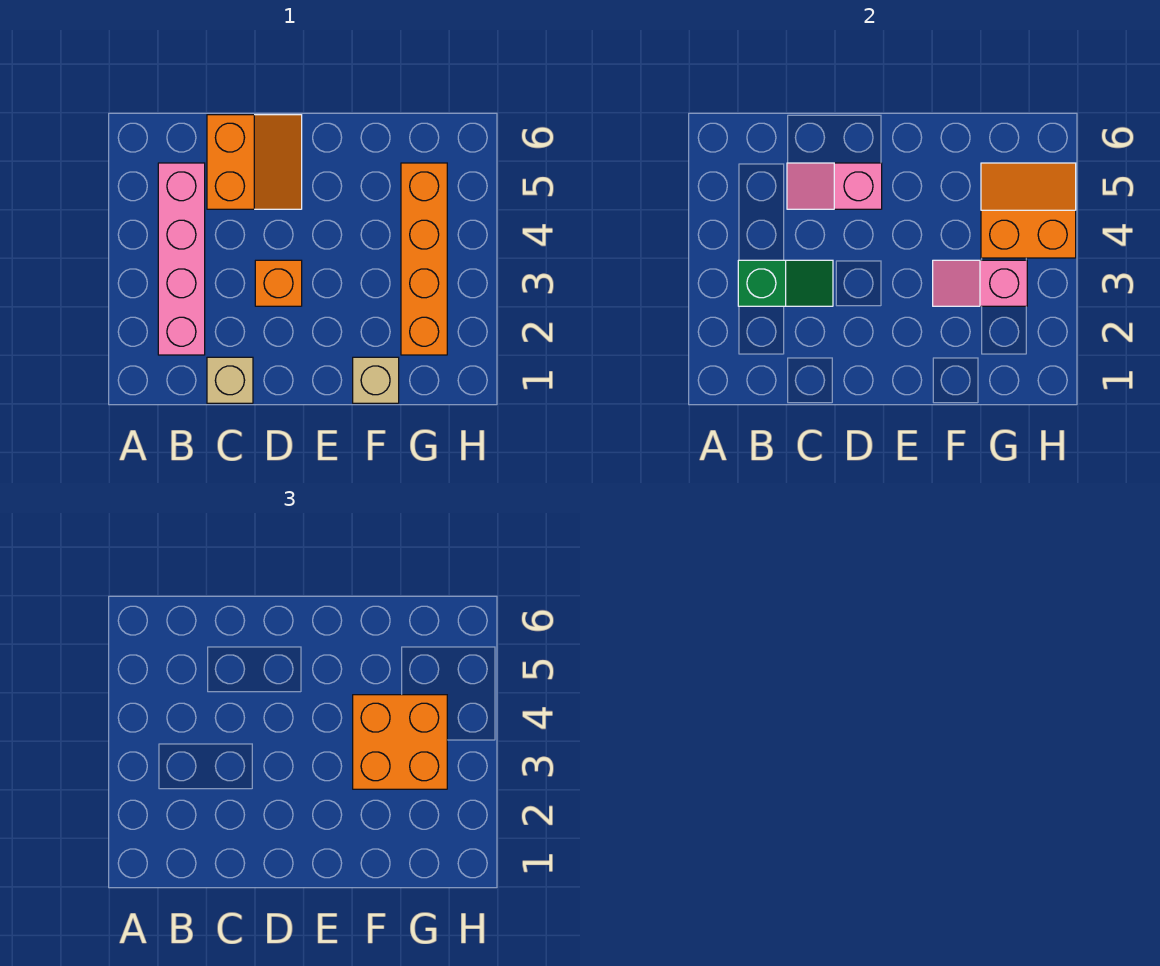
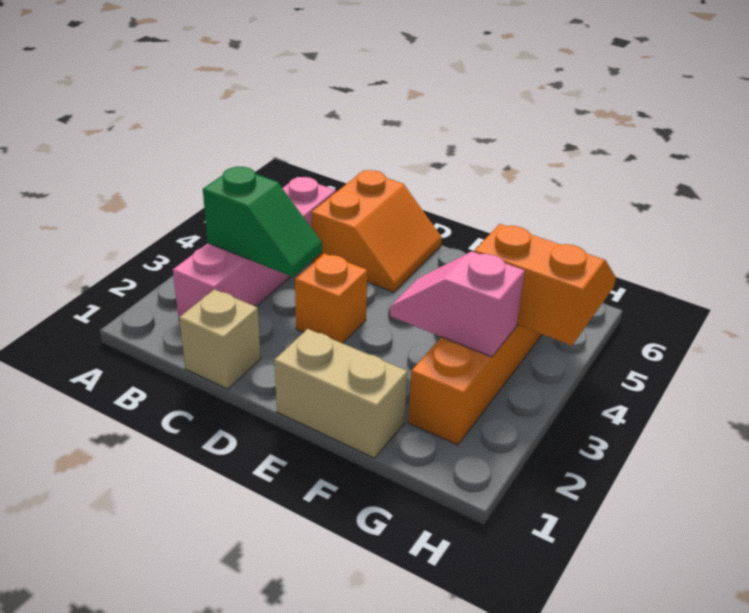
pink 1x2 slope [787,163,882,209] -> none
tan 1x1 brick [353,357,399,403] -> tan 1x2 brick [274,329,407,458]
orange 2x2 brick [353,695,447,789] -> none

